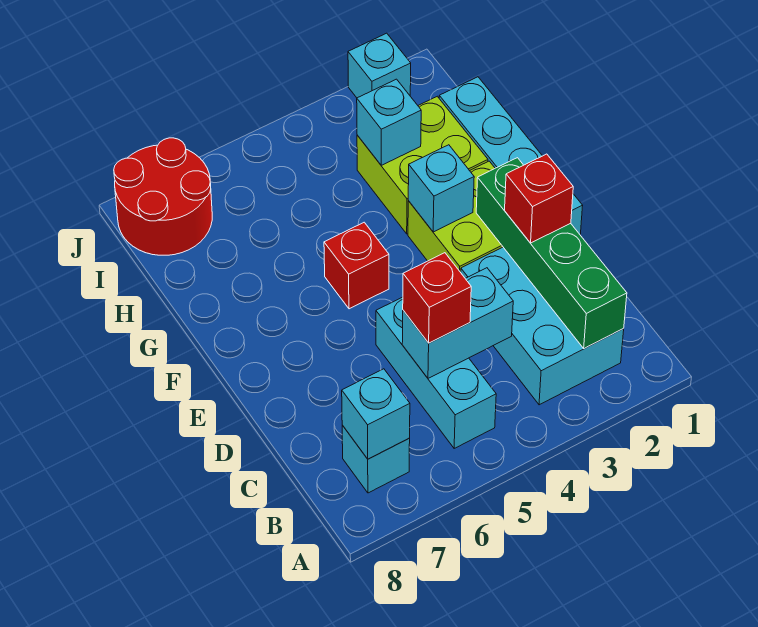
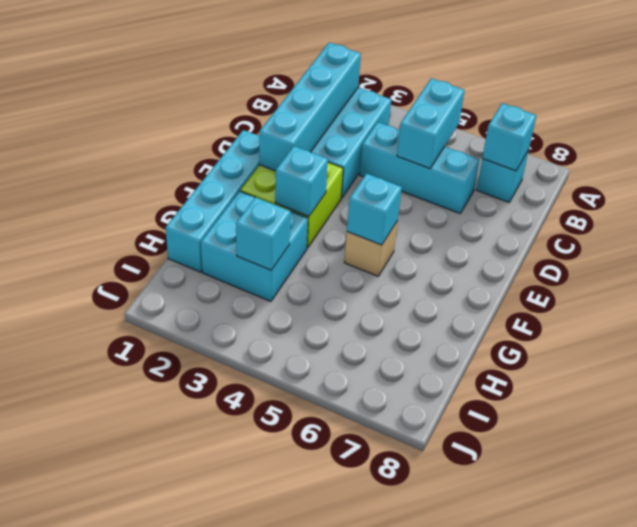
green 1x4 brick [476,158,627,349] -> cyan 1x4 brick [259,42,361,171]
cyan 1x3 brick [376,297,496,448] -> cyan 1x3 brick turned to [360,122,480,213]
cyan 1x2 brick [402,268,513,378] -> cyan 1x2 brick turned to [397,78,464,169]
red 1x1 brick [403,253,471,343] -> none
red 1x1 brick [505,154,573,243] -> none
red 1x1 brick [324,222,389,309] -> tan 1x1 brick [344,221,398,276]
lime 2x2 brick [357,96,488,234] -> cyan 2x2 brick [201,191,308,301]
red 2x2 round brick [114,138,212,255] -> none
cyan 1x1 brick [348,33,411,98] -> cyan 1x1 brick moved to [347,174,402,245]

